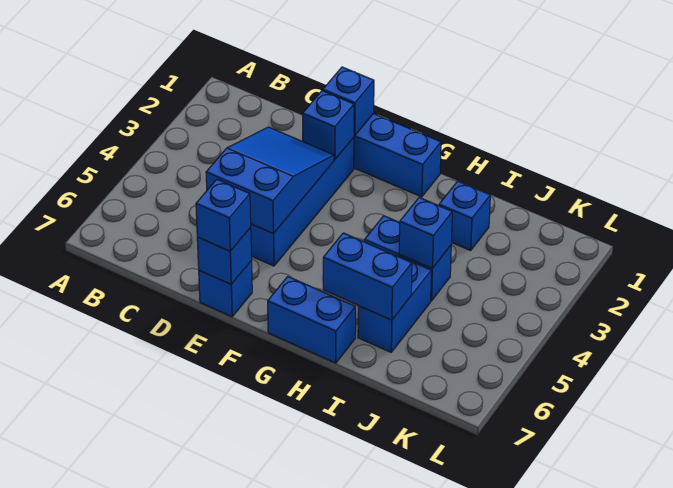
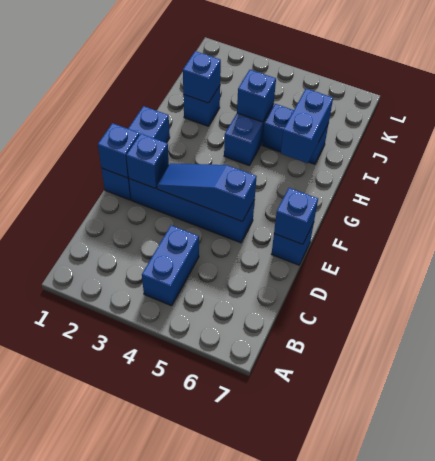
blue 2x3 slope [206,127,334,234] -> blue 1x3 slope [157,163,257,222]
blue 1x1 brick [196,179,251,251] -> blue 1x1 brick moved to [183,51,221,103]
blue 1x2 brick [268,277,356,363] -> blue 1x2 brick moved to [142,225,199,306]

